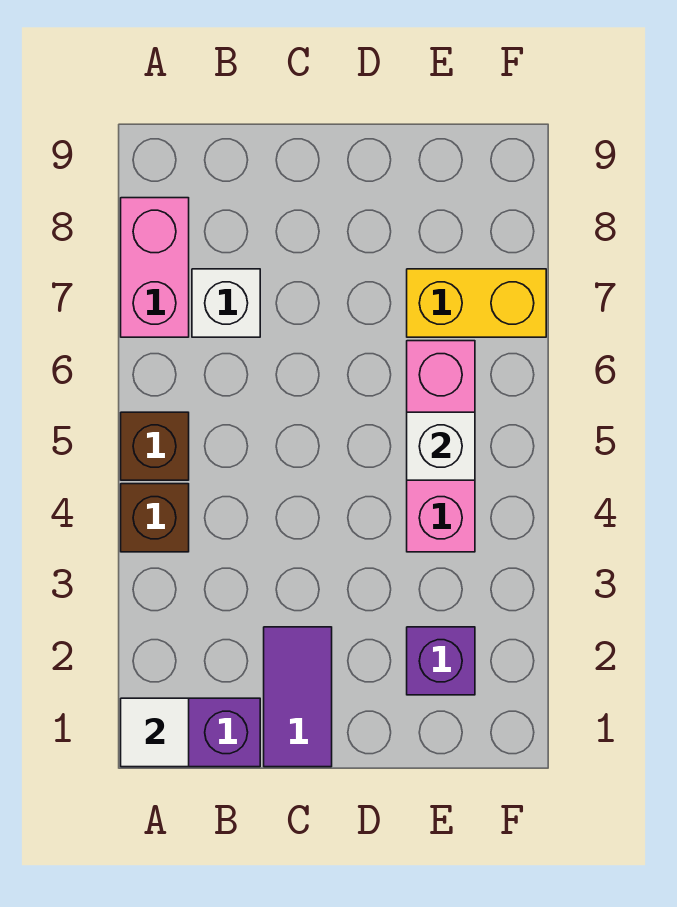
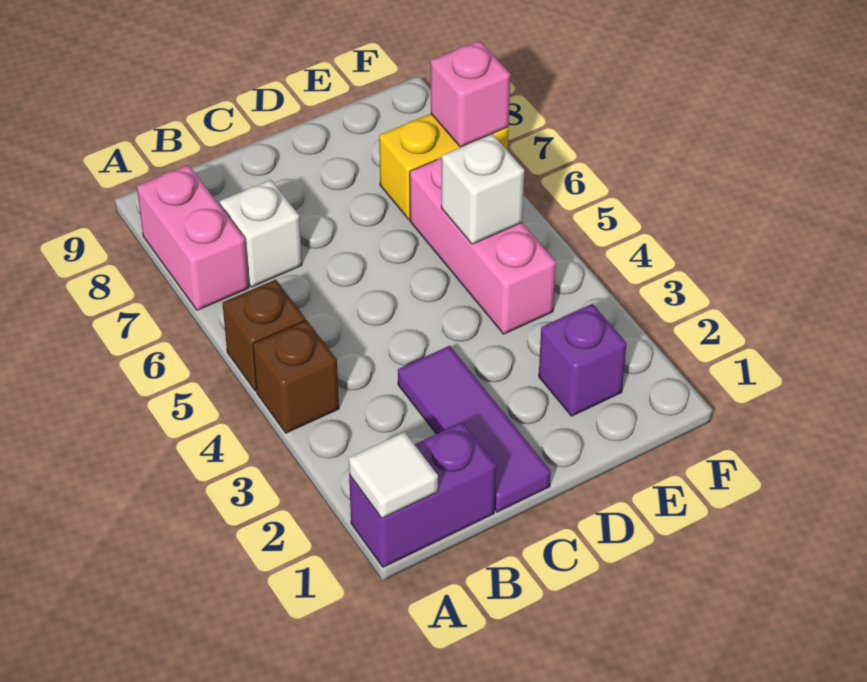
purple 1x2 tile [264,627,332,767] -> purple 1x3 tile [398,346,551,512]
none -> pink 1x1 brick [431,41,510,147]

